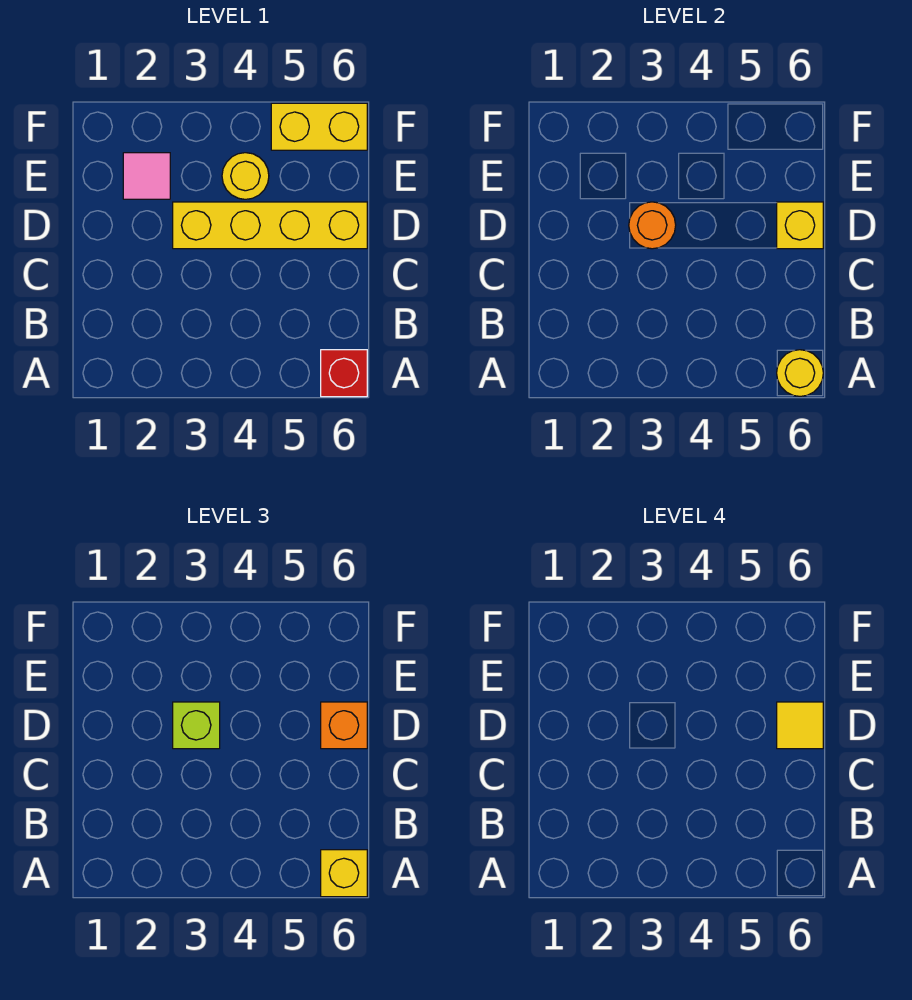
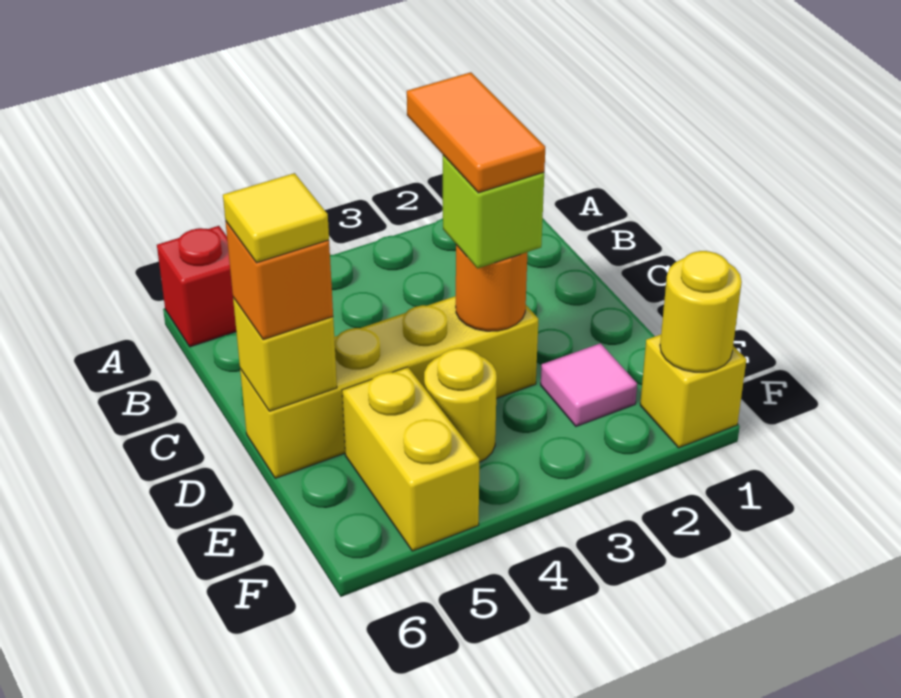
yellow 1x1 round brick [777,350,823,396] -> yellow 1x1 round brick moved to [660,251,742,372]
yellow 1x1 brick [321,850,367,897] -> yellow 1x1 brick moved to [640,334,747,448]
none -> orange 1x2 tile [407,72,545,193]
yellow 1x2 brick [271,103,367,150] -> yellow 1x2 brick turned to [342,367,479,551]

